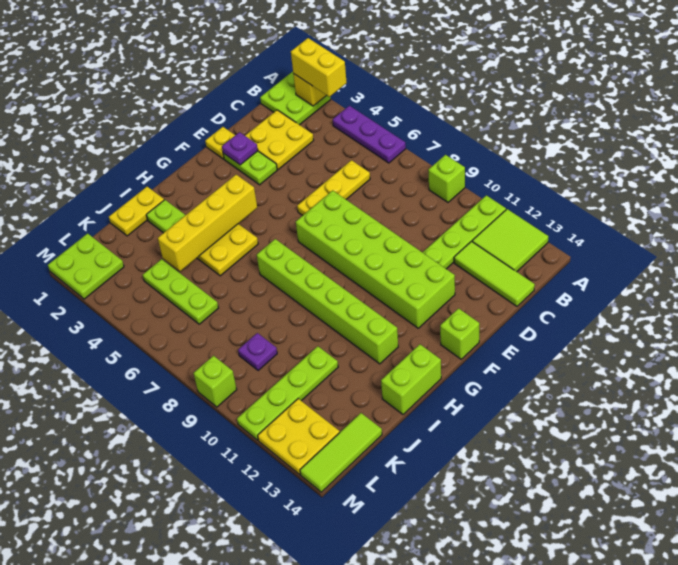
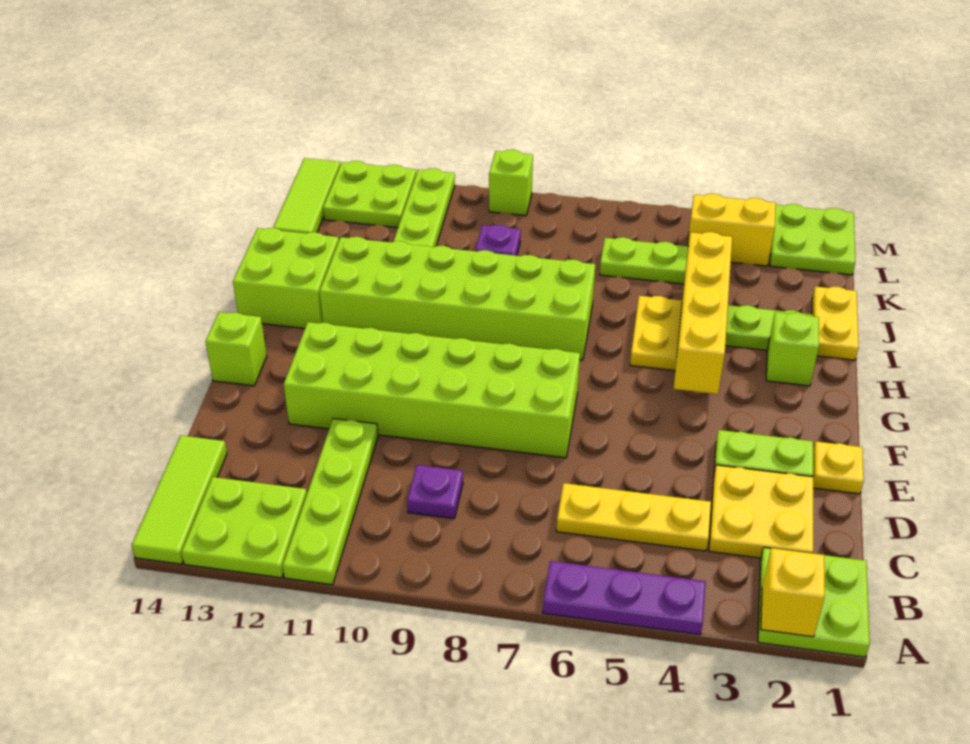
yellow 1x2 brick [291,38,347,97] -> yellow 1x2 brick moved to [687,194,776,266]
lime 1x1 brick [428,155,465,202] -> lime 1x1 brick moved to [766,312,819,386]
lime 2x2 tile [472,209,548,272] -> lime 2x2 plate [182,477,307,578]
yellow 1x3 plate [297,160,370,215] -> yellow 1x3 plate turned to [556,483,711,551]
lime 1x3 tile [454,241,535,306] -> lime 1x3 tile turned to [132,436,227,564]
purple 1x1 plate [222,132,258,165] -> purple 1x1 plate moved to [407,465,463,519]
lime 1x6 brick [257,239,398,364] -> lime 2x6 brick [320,237,595,360]
lime 1x2 brick [381,344,441,414] -> lime 2x2 brick [233,228,339,328]
yellow 2x2 plate [258,399,340,474] -> lime 2x2 plate [323,161,416,228]

